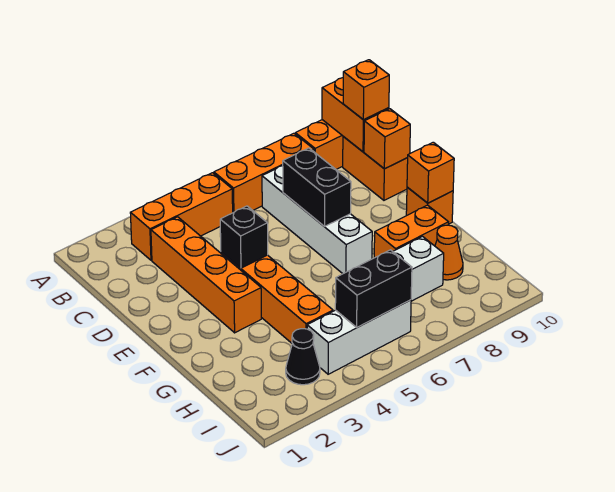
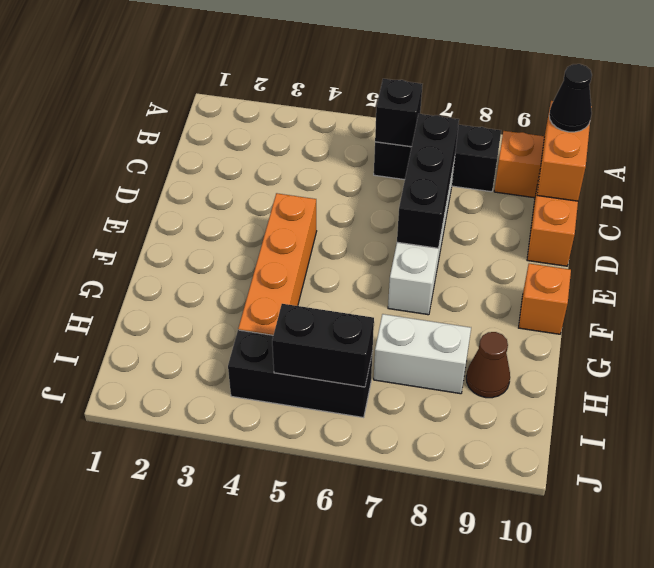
orange 1x3 brick [130,173,233,260] -> none
orange 1x3 brick [214,133,314,213] -> black 1x3 brick [374,125,501,192]
orange 1x4 brick [151,217,261,333] -> none
orange 1x1 brick [343,60,389,120] -> none
black 1x2 brick [283,148,351,226] -> black 1x3 brick [397,114,459,248]
orange 1x1 brick [364,109,410,169] -> none
black 1x1 brick [220,206,268,268] -> black 1x1 brick moved to [375,79,422,147]
orange 1x1 brick [407,142,454,203] -> none
orange 1x2 brick [374,205,448,258] -> none
orange 1x1 cone [435,225,463,280] -> brown 1x1 cone [466,332,510,398]
black 1x1 cone [286,329,320,385] -> black 1x1 cone moved to [549,64,592,132]
white 1x3 brick [307,300,411,374] -> black 1x3 brick [228,330,373,418]

